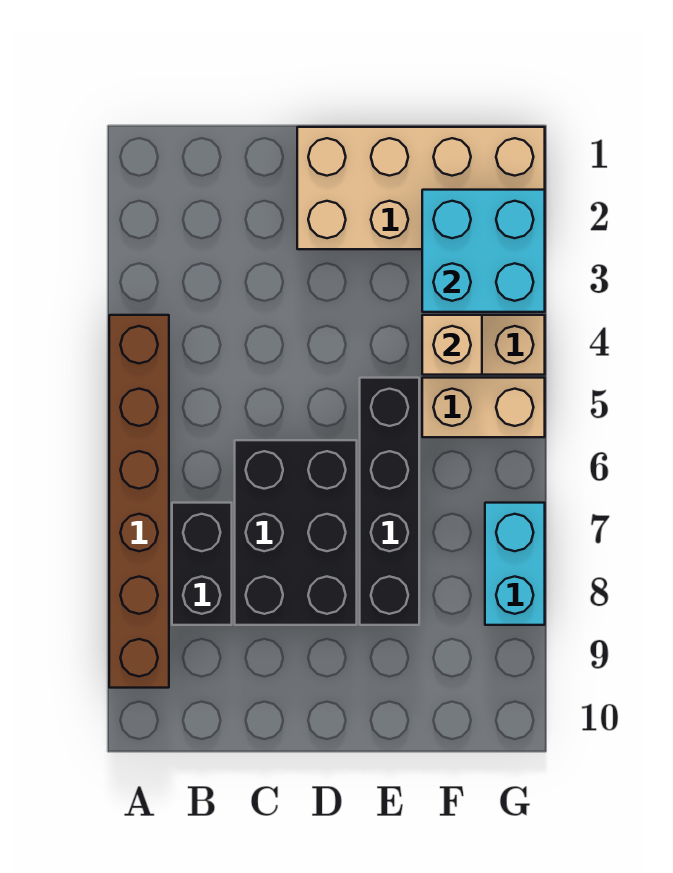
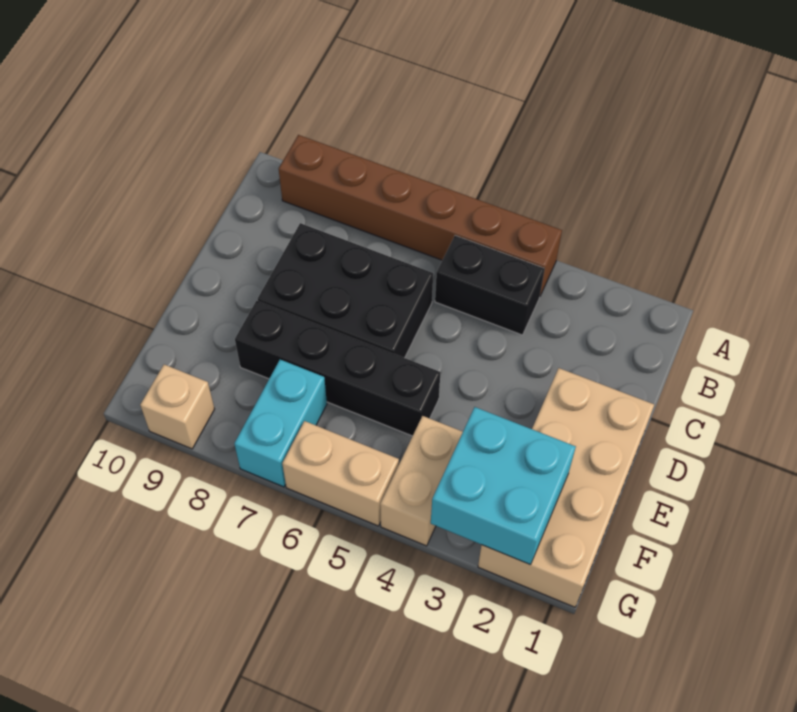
black 1x2 brick [172,503,232,625] -> black 1x2 brick moved to [435,236,544,335]
tan 1x1 brick [422,315,482,375] -> tan 1x1 brick moved to [140,365,214,449]
tan 1x2 brick [422,378,545,437] -> tan 1x2 brick turned to [282,421,399,526]
cyan 1x2 brick [485,503,545,625] -> cyan 1x2 brick turned to [234,360,327,487]

